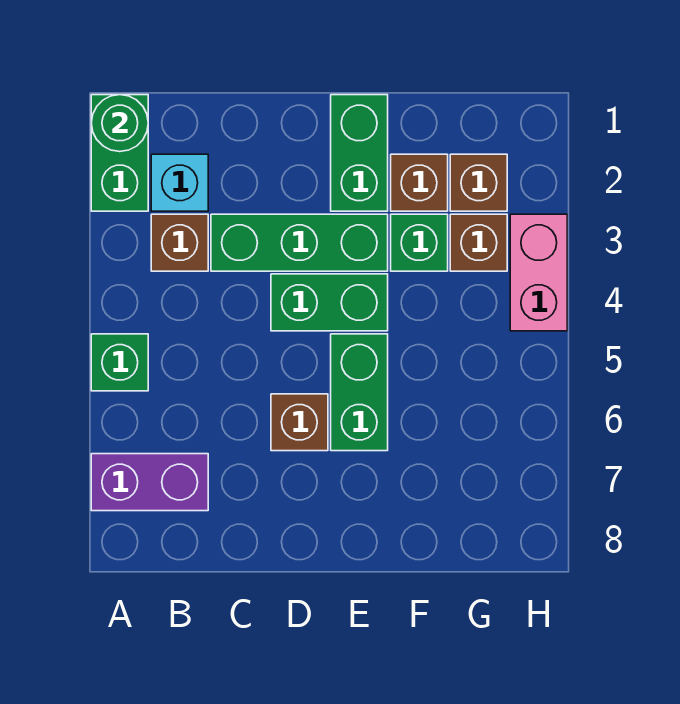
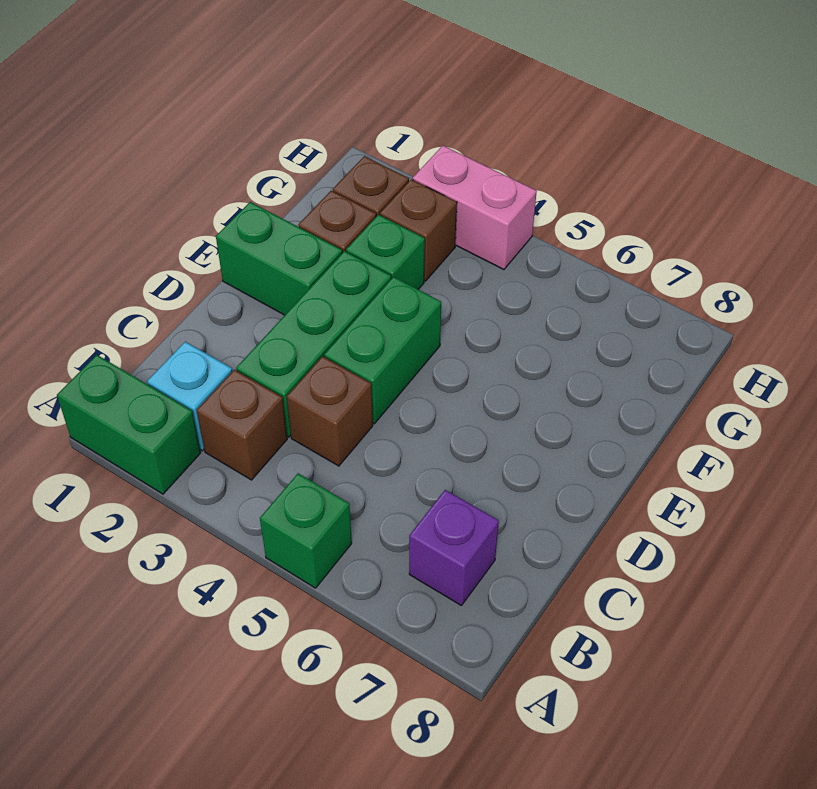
green 1x1 round brick [91,95,148,152] -> none
purple 1x2 brick [91,454,208,511] -> purple 1x1 brick [409,490,499,606]
brown 1x1 brick [271,394,328,451] -> brown 1x1 brick moved to [287,356,373,466]
green 1x2 brick [331,334,388,451] -> none

